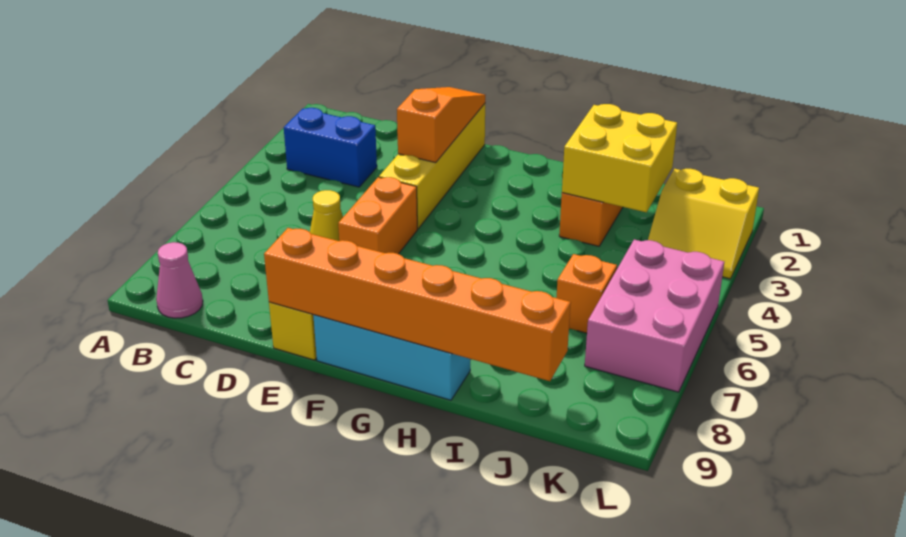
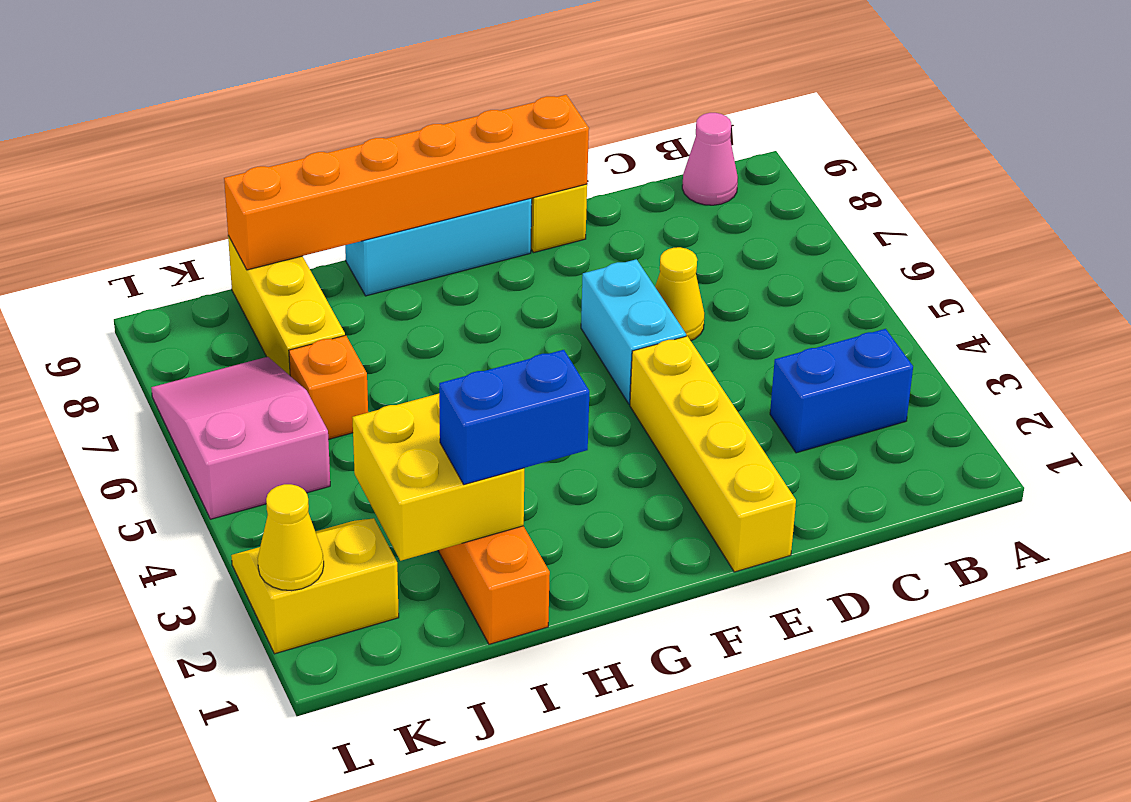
orange 1x3 slope [397,87,485,163] -> none
orange 1x2 brick [338,177,417,254] -> cyan 1x2 brick [581,259,686,404]
none -> blue 1x2 brick [439,350,589,485]
none -> yellow 1x3 brick [228,236,345,375]
pink 2x3 brick [585,240,724,392] -> pink 2x3 slope [151,357,330,519]
none -> yellow 1x1 cone [258,484,324,591]

